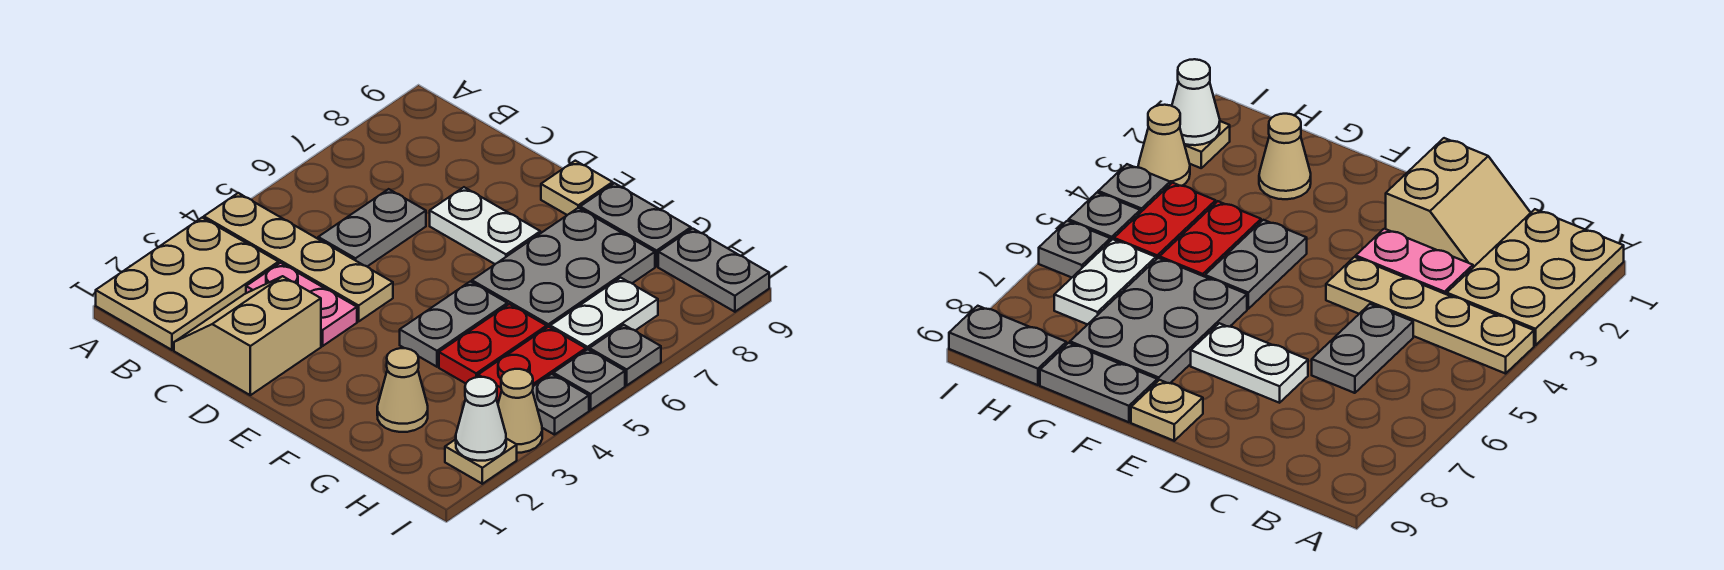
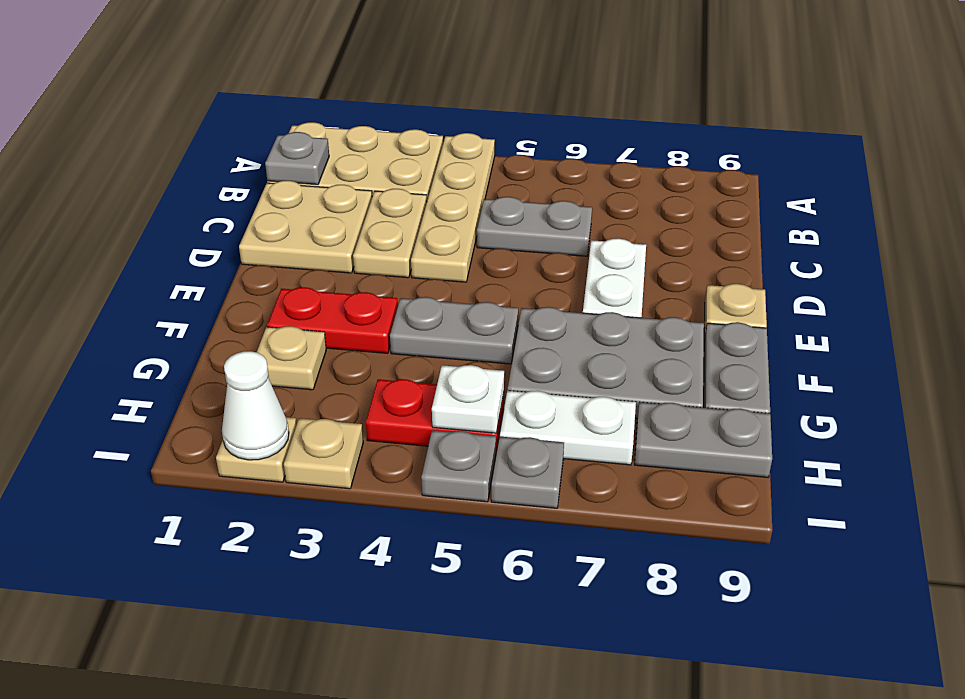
tan 2x2 slope [174,276,321,395] -> tan 2x2 plate [239,181,372,273]
pink 1x2 plate [246,263,357,346] -> tan 1x2 plate [353,189,427,278]
tan 1x1 cone [377,348,428,432] -> tan 1x1 plate [257,326,326,390]
red 1x2 plate [439,304,547,383] -> red 1x2 plate moved to [267,287,398,353]
none -> white 1x1 plate [432,365,504,433]
grey 1x2 plate [658,229,769,312] -> grey 1x2 plate turned to [635,402,772,477]
tan 1x1 cone [498,369,542,453] -> tan 1x1 plate [284,418,363,489]
grey 1x1 plate [532,374,589,435] -> grey 1x1 plate moved to [265,132,329,185]

